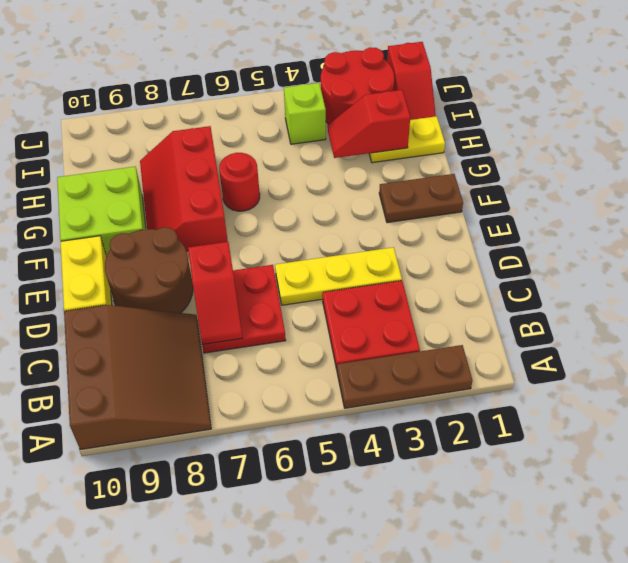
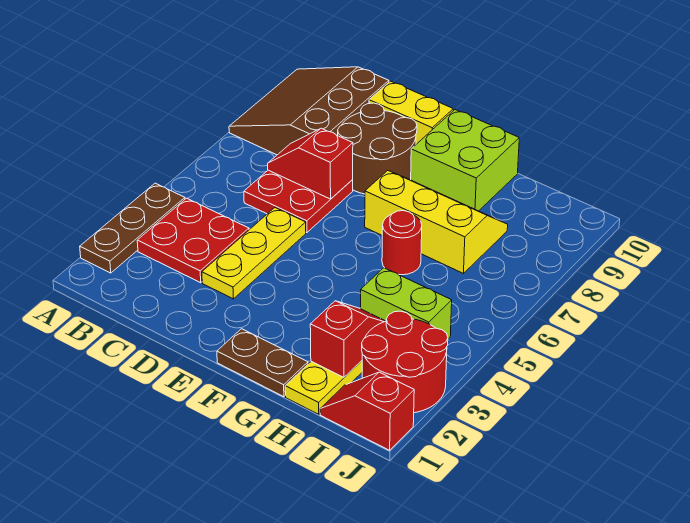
brown 3x3 slope [64,305,211,450] -> brown 3x3 slope turned to [229,67,389,155]
brown 1x2 plate [379,174,463,223] -> brown 1x2 plate turned to [217,329,308,397]
red 2x3 slope [140,126,228,251] -> yellow 2x3 slope [365,171,508,274]
lime 1x1 brick [284,83,326,144] -> lime 1x2 brick [360,268,452,339]

